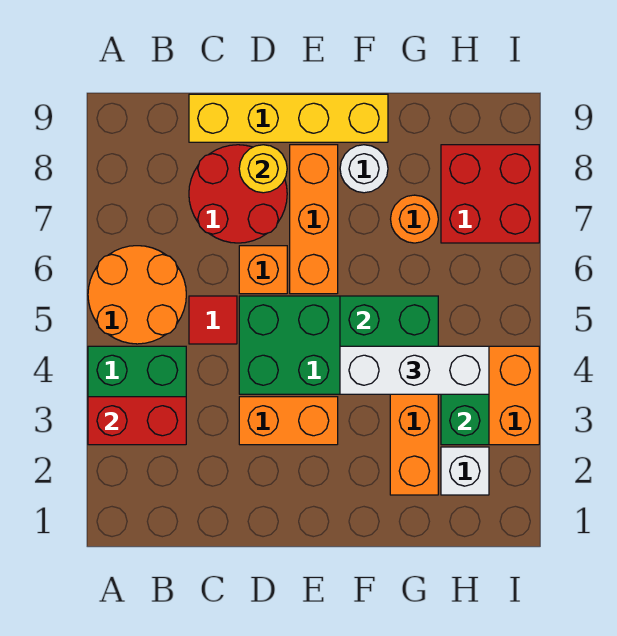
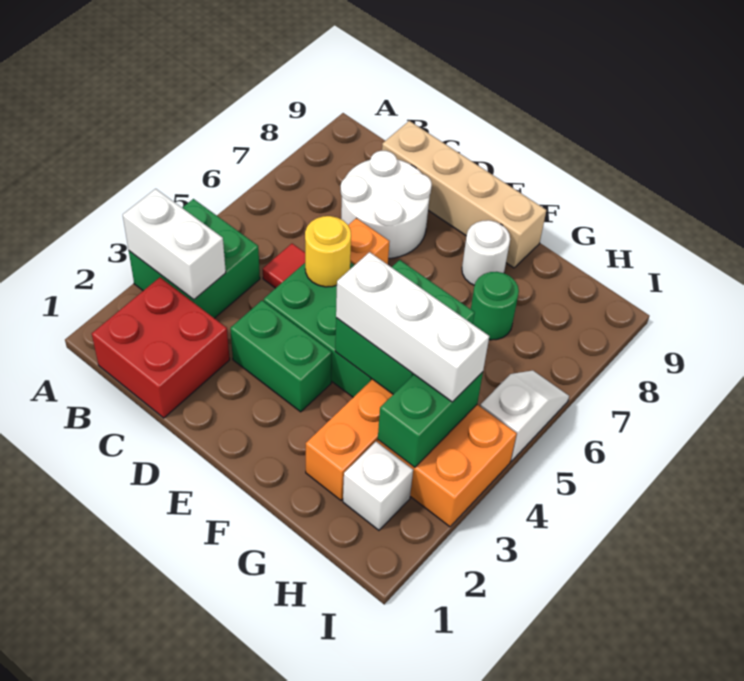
red 1x2 brick [88,397,186,445] -> white 1x2 brick [123,189,226,300]
orange 2x2 round brick [88,246,186,344] -> none
red 2x2 round brick [189,145,287,243] -> white 2x2 round brick [341,151,432,259]
yellow 1x4 brick [189,94,388,142] -> tan 1x4 brick [382,121,546,268]
orange 1x2 brick [239,397,338,445] -> green 1x2 brick [230,301,332,412]
yellow 1x1 round brick [239,145,287,193] -> yellow 1x1 round brick moved to [305,216,351,287]
orange 1x3 brick [290,145,338,294] -> none
orange 1x1 round brick [391,195,438,243] -> green 1x1 round brick [471,272,519,340]
red 2x2 brick [441,145,539,243] -> red 2x2 brick moved to [92,277,230,418]
none -> white 1x2 slope [480,371,569,461]

